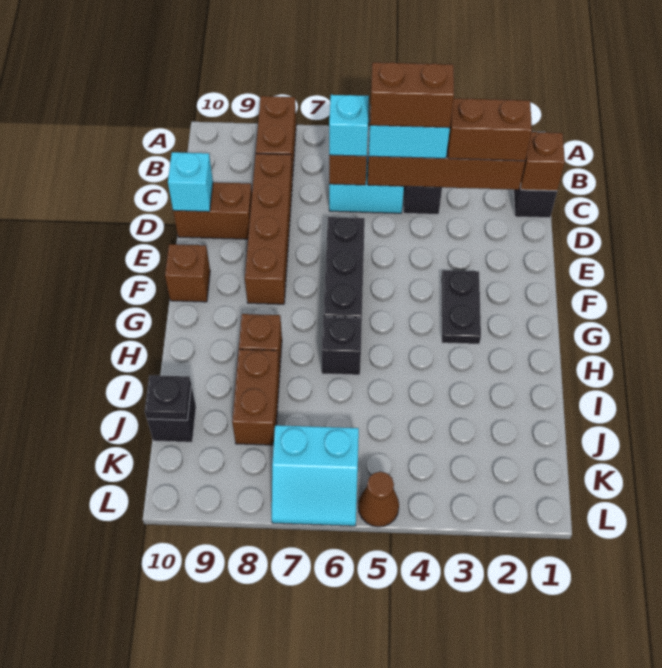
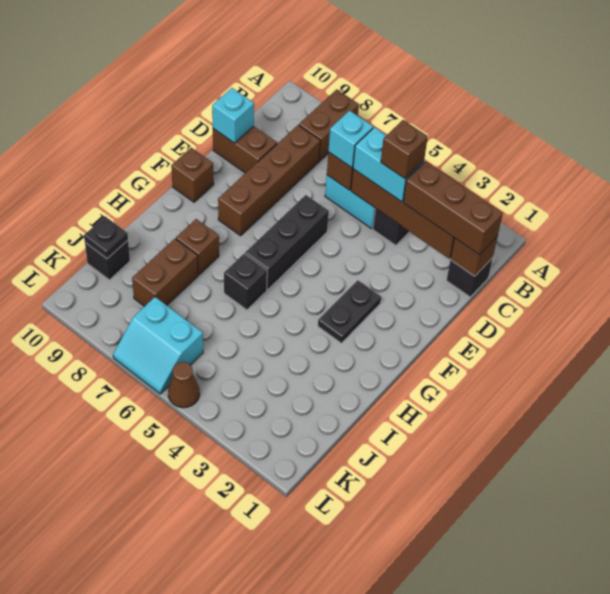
brown 1x2 brick [448,98,532,161] -> brown 1x3 brick [403,161,503,255]
brown 1x2 brick [370,62,454,128] -> brown 1x1 brick [381,120,428,179]

